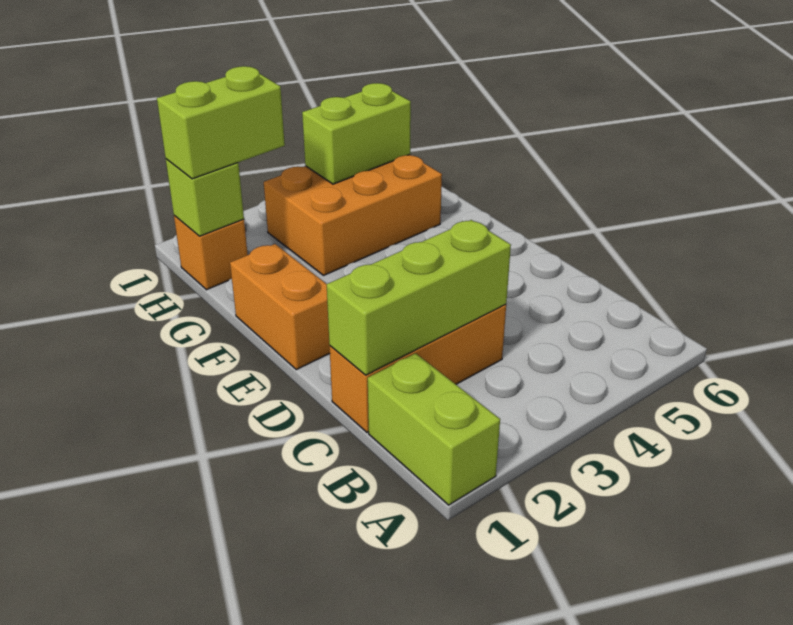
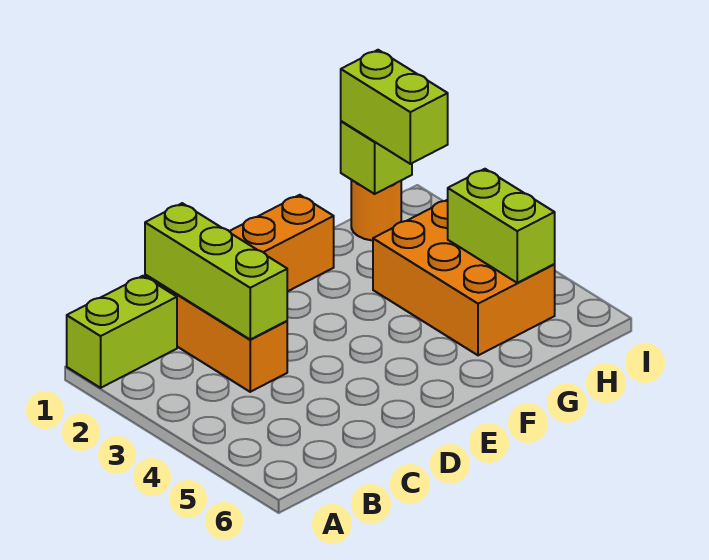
orange 1x1 brick [174,215,248,290] -> orange 1x1 round brick [351,180,401,240]

